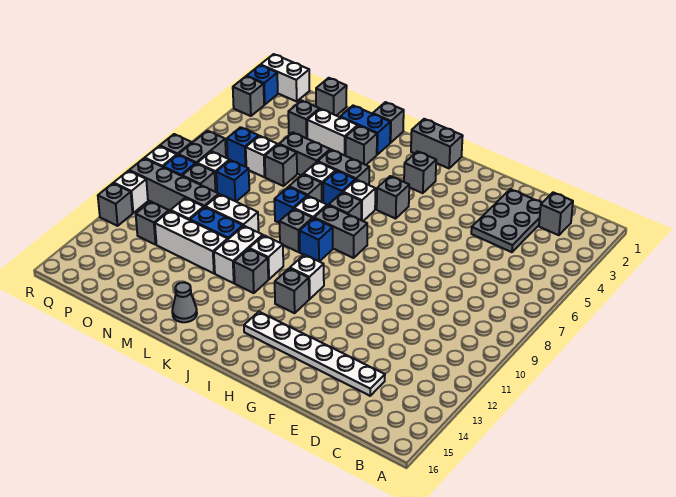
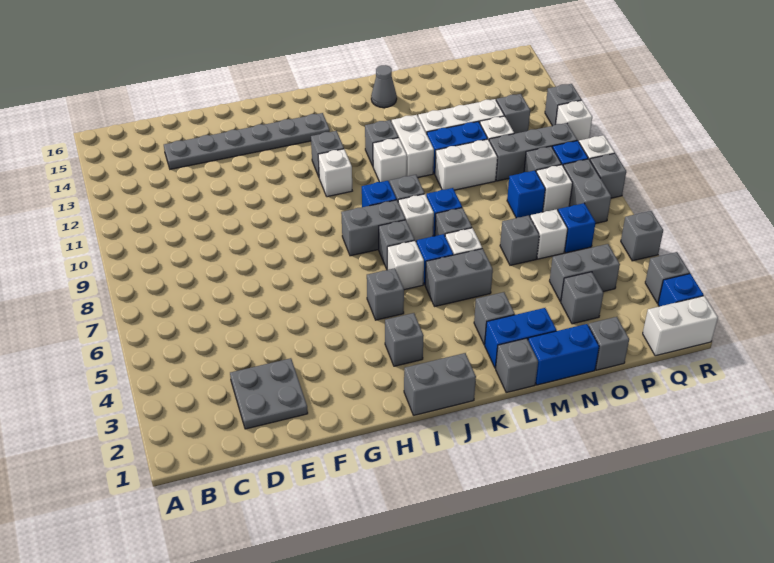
grey 1x1 brick [539,192,573,235] -> grey 1x1 brick moved to [621,211,663,261]
grey 2x3 plate [471,189,542,252] -> grey 2x2 plate [230,358,308,429]
white 1x6 plate [244,312,385,396] -> grey 1x6 plate [164,113,330,169]
none -> blue 1x2 brick [528,324,599,385]
white 1x2 brick [307,109,358,156] -> none
grey 1x2 brick [279,132,330,175] -> grey 1x2 brick moved to [550,244,620,302]
grey 1x4 brick [129,158,219,211] -> grey 1x3 brick [489,123,577,181]

